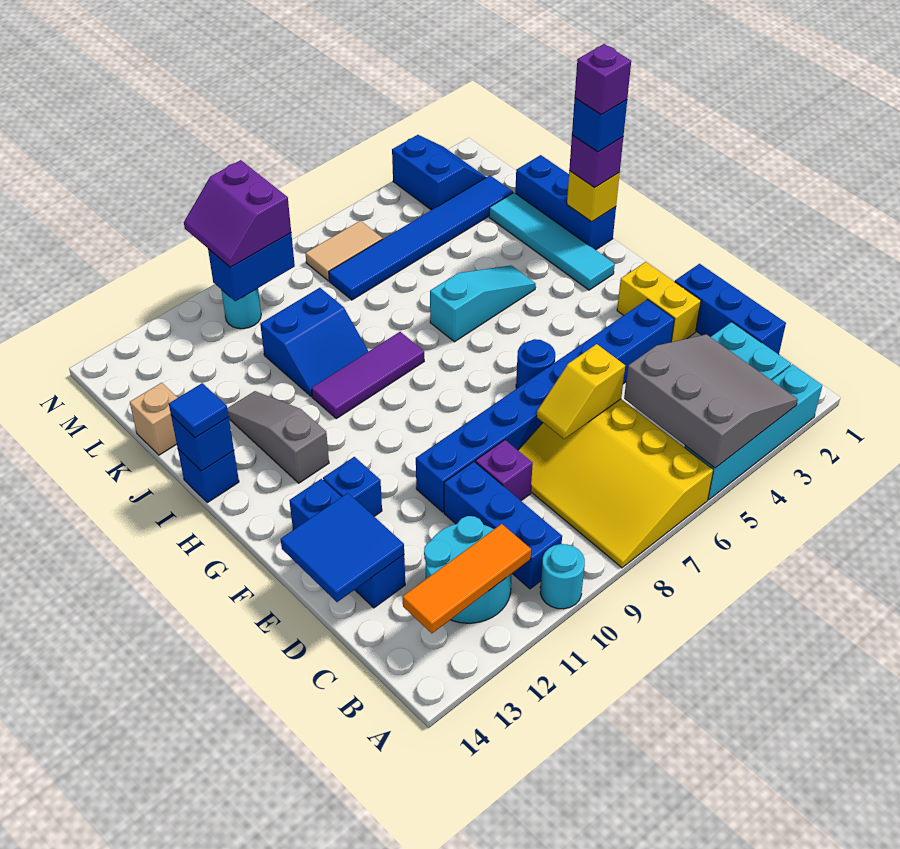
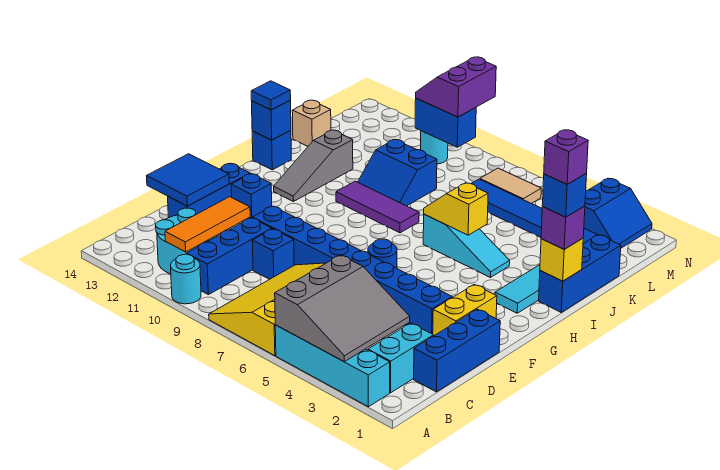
orange 1x3 tile [403,524,531,633] -> orange 1x3 tile turned to [165,197,250,252]
yellow 1x2 slope [537,344,625,439] -> yellow 1x2 slope moved to [424,183,488,235]
purple 1x1 brick [475,440,533,501] -> blue 1x1 brick [252,229,294,279]
grey 1x3 slope [227,391,329,483] -> grey 1x3 slope turned to [274,130,353,202]

